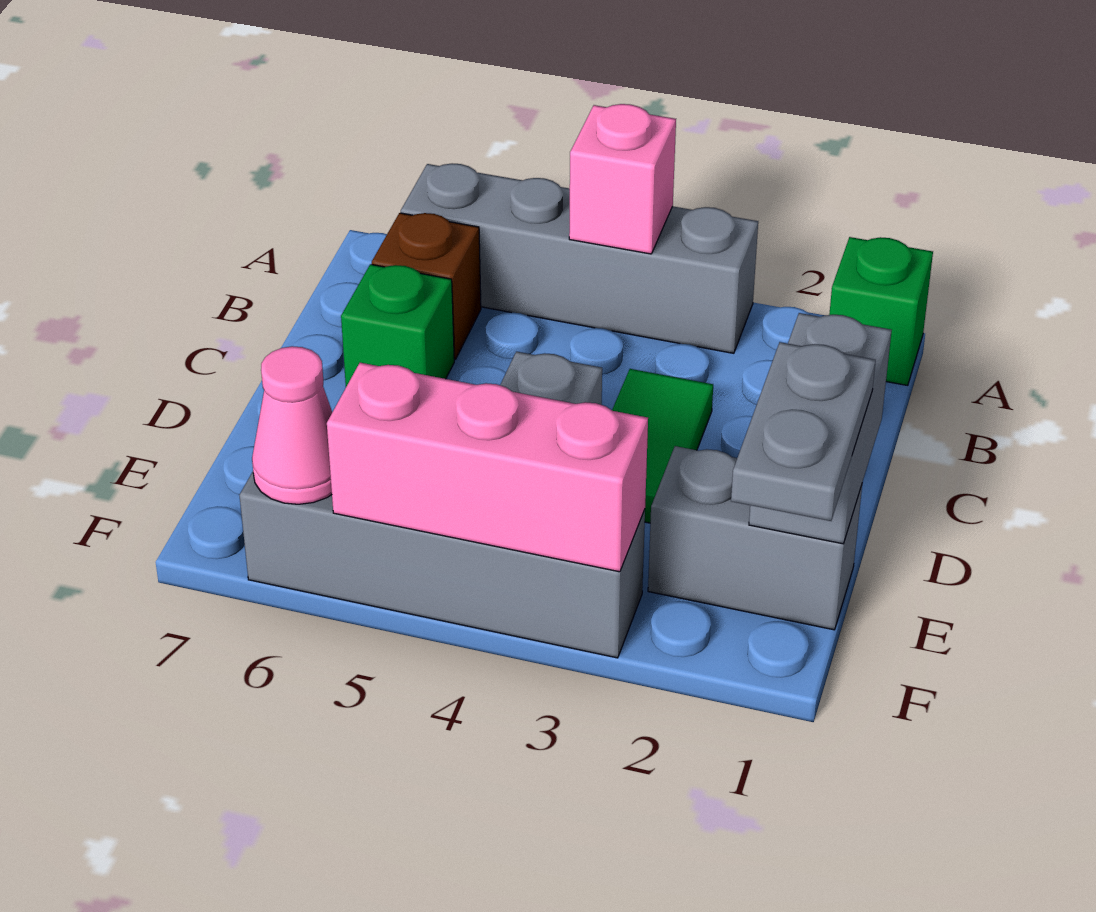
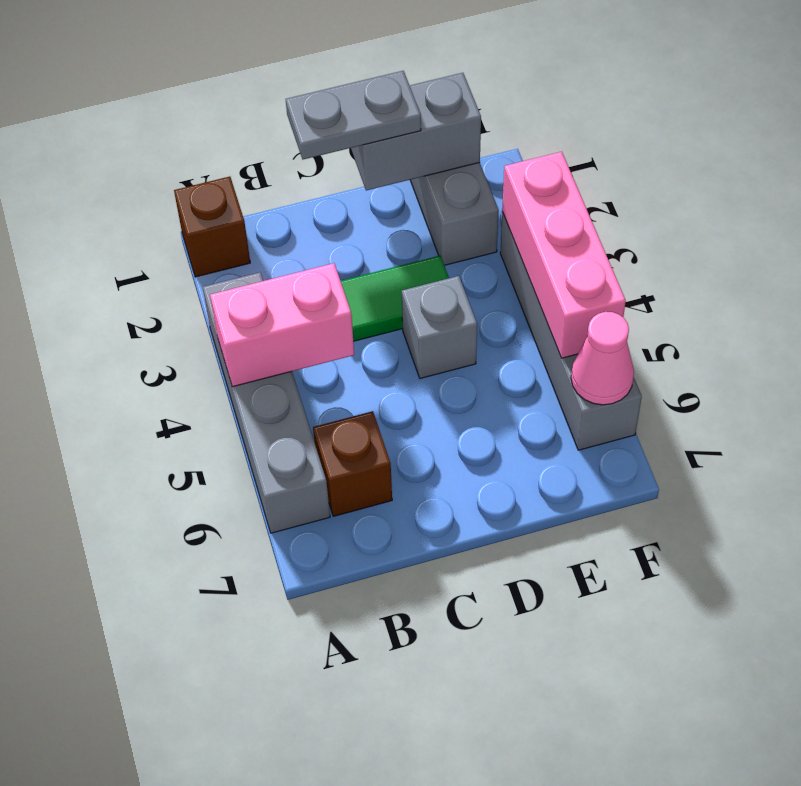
green 1x1 brick [829,237,933,385] -> brown 1x1 brick [174,177,250,277]
pink 1x1 brick [569,104,676,254] -> pink 1x2 brick [210,263,354,387]
green 1x1 brick [341,264,454,387] -> none
grey 1x2 plate [731,342,876,521] -> grey 1x2 plate moved to [286,71,421,159]

